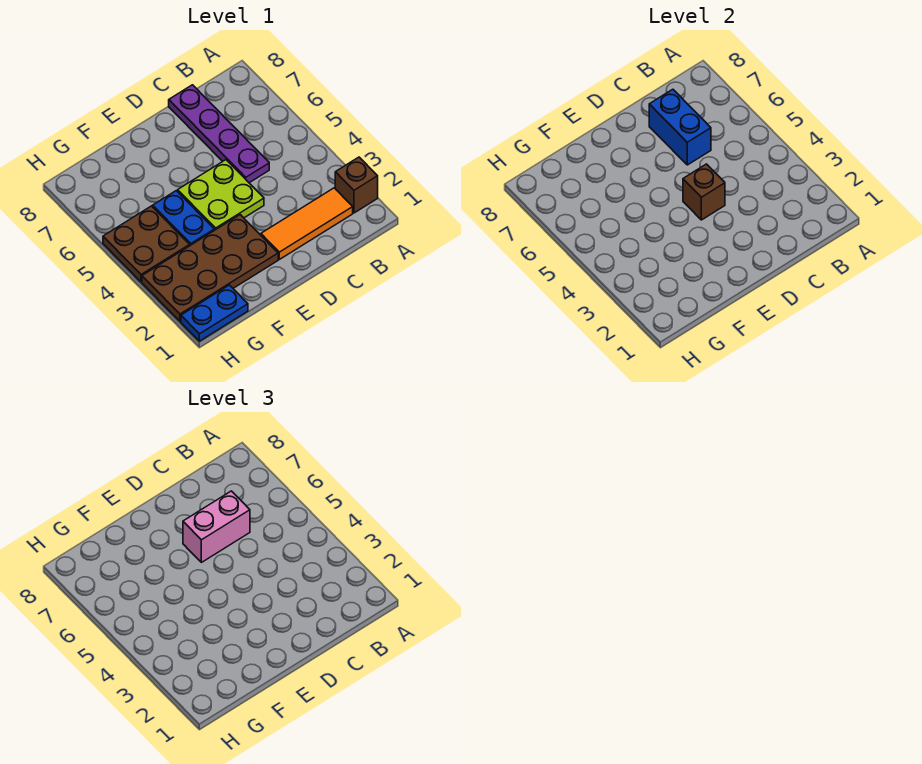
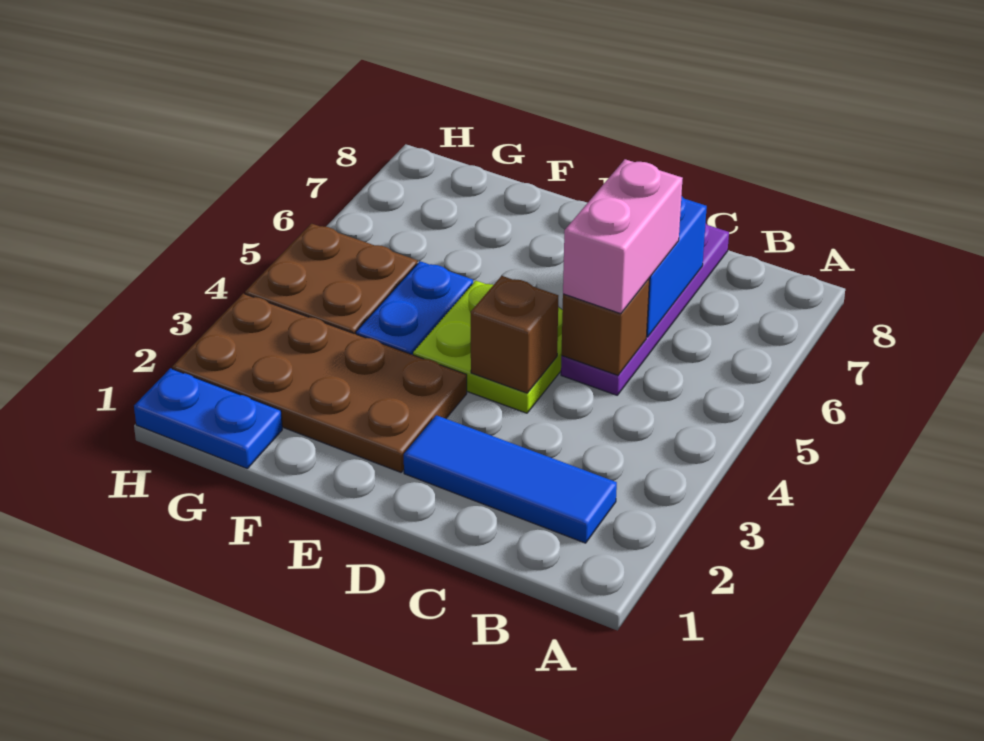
brown 1x1 brick [335,157,378,213] -> brown 1x1 brick moved to [561,279,649,375]
orange 1x3 tile [261,188,353,259] -> blue 1x3 tile [404,415,617,543]
pink 1x2 brick [183,491,250,562] -> pink 1x2 brick turned to [563,159,683,314]

